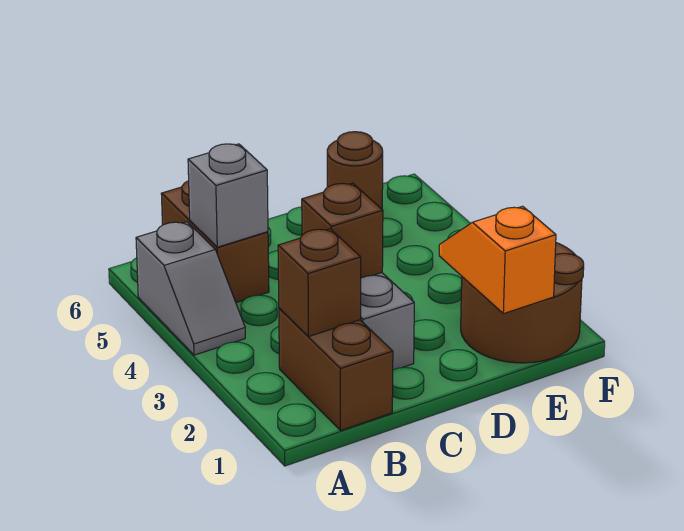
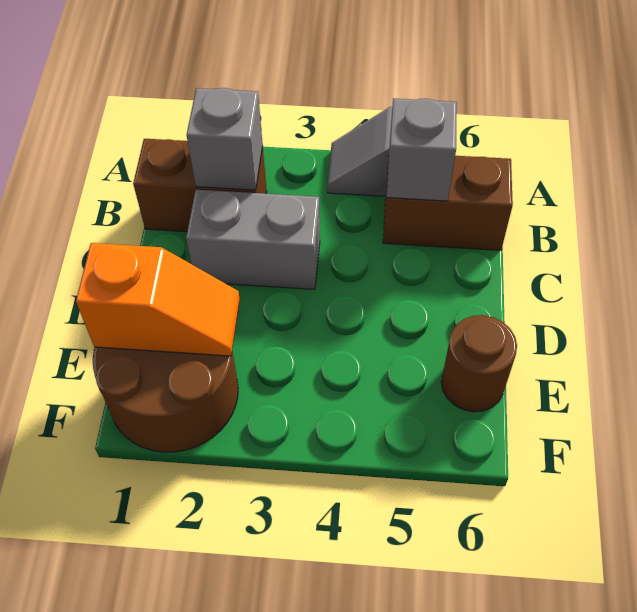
brown 1x1 brick [278,229,361,337] -> grey 1x1 brick [186,88,263,190]
brown 1x1 brick [302,183,383,278] -> none

